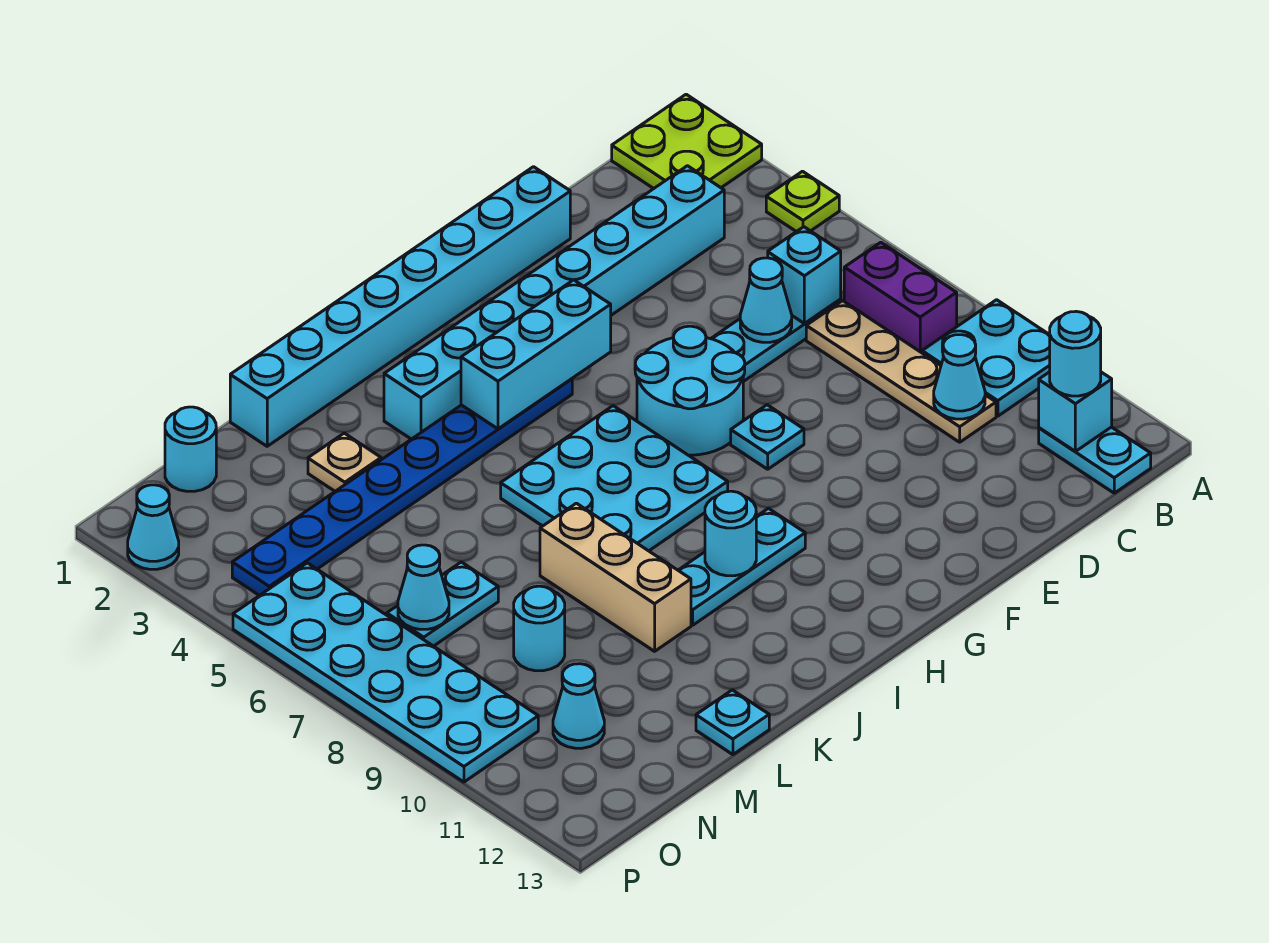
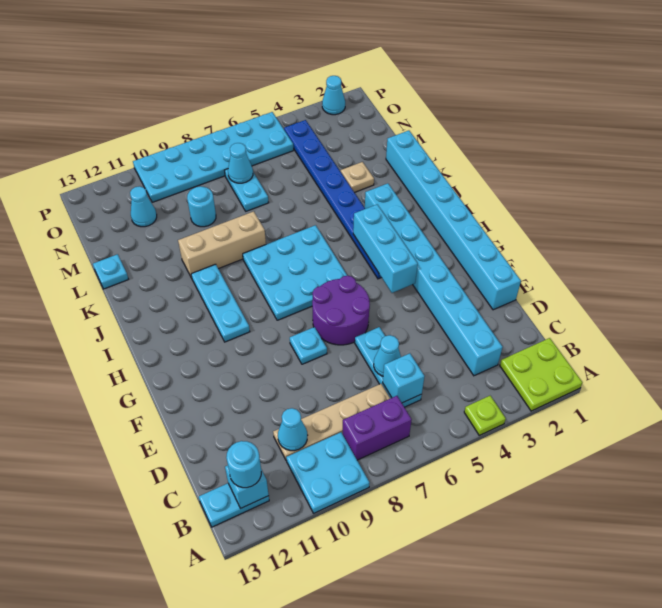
cyan 2x2 round brick [635,326,745,455] -> purple 2x2 round brick [312,276,370,345]
cyan 1x1 round brick [705,491,756,576] -> none
cyan 1x1 round brick [165,407,216,491] -> none

